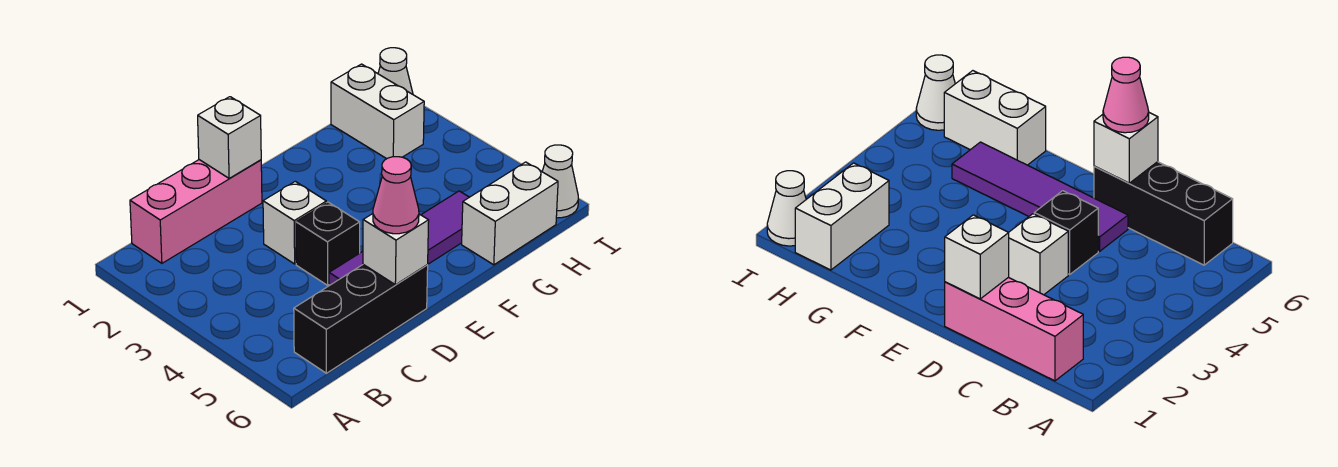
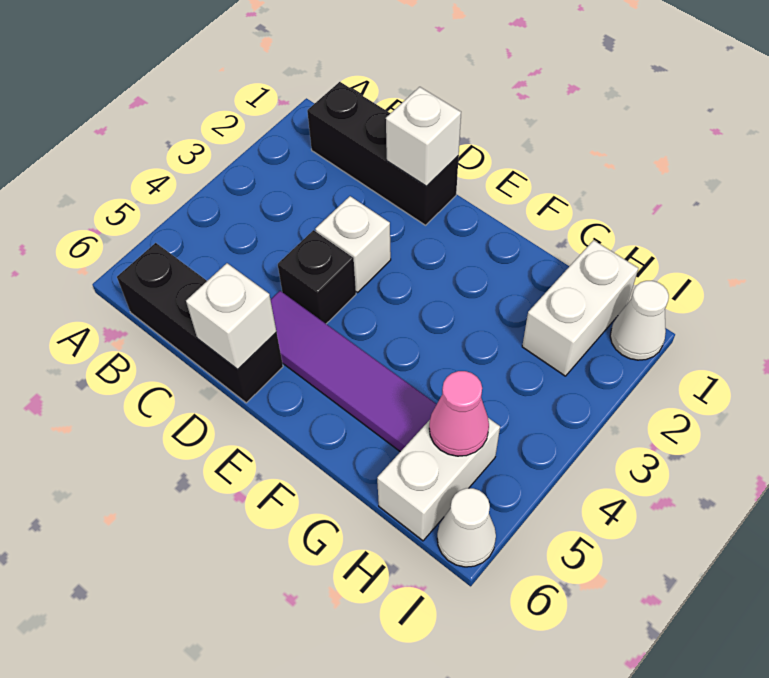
pink 1x3 brick [130,160,262,263] -> black 1x3 brick [307,82,459,225]
pink 1x1 cone [373,157,419,234] -> pink 1x1 cone moved to [429,371,489,456]
white 1x2 brick [462,162,558,265] -> white 1x2 brick turned to [377,418,500,541]

